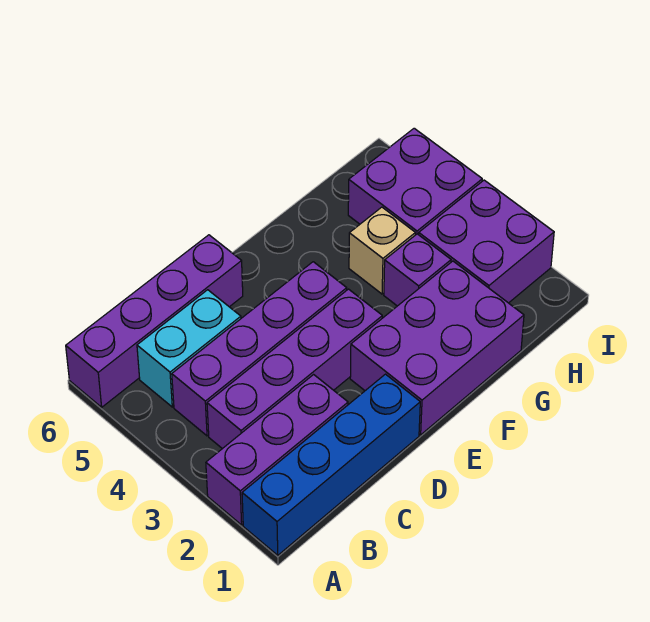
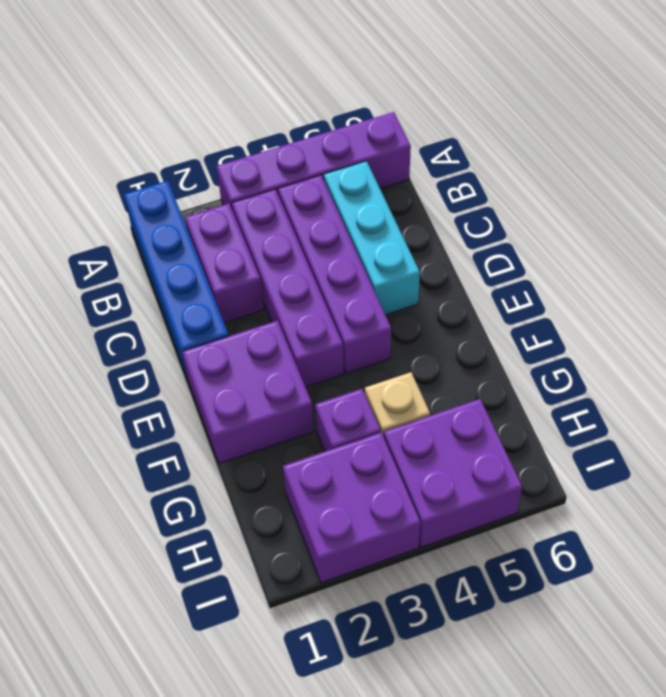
purple 1x3 brick [206,375,348,525] -> purple 1x2 brick [185,204,264,323]
purple 1x4 brick [66,235,243,407] -> purple 1x4 brick turned to [217,112,411,211]
cyan 1x2 brick [137,290,241,407] -> cyan 1x3 brick [324,161,420,315]
purple 2x3 brick [350,261,524,435] -> purple 2x2 brick [182,321,314,464]

